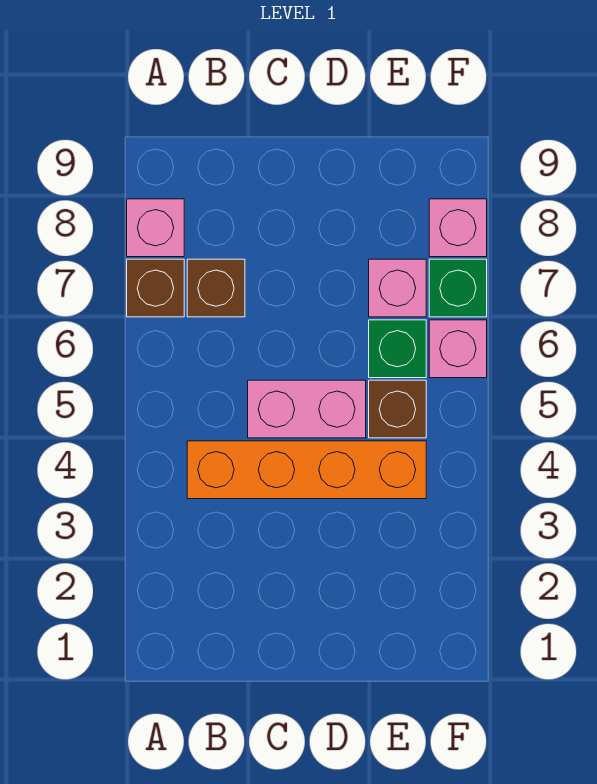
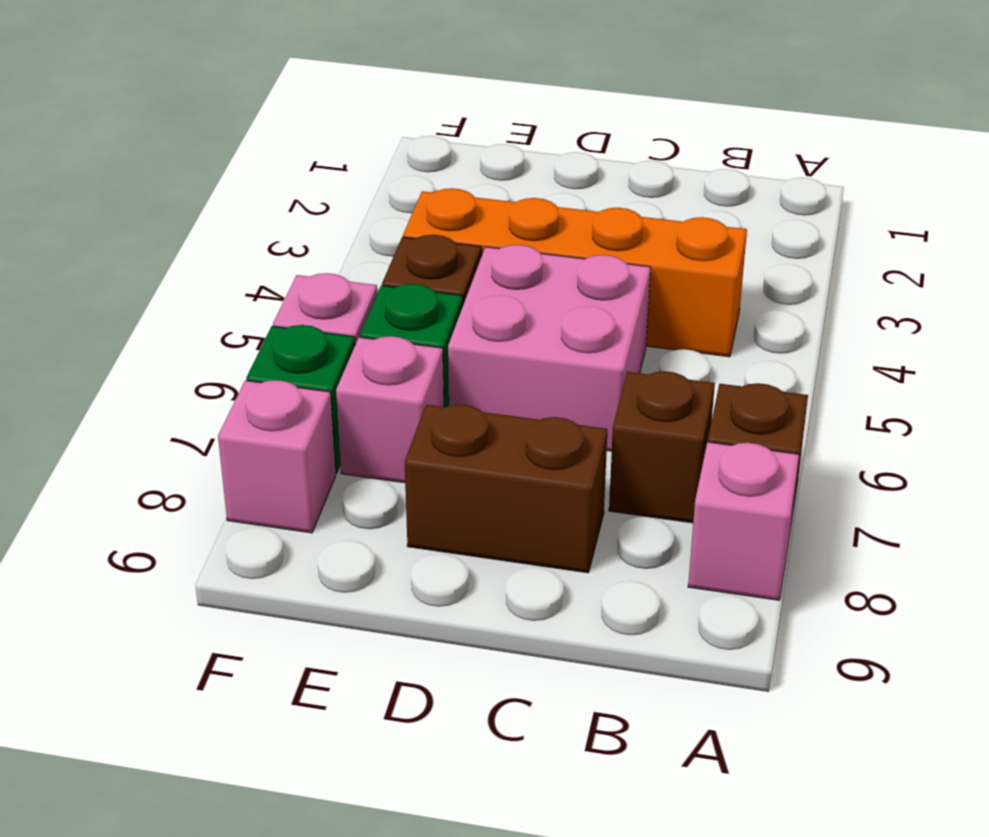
pink 1x2 brick [248,380,366,438] -> pink 2x2 brick [448,245,651,451]
none -> brown 1x2 brick [404,405,608,573]

